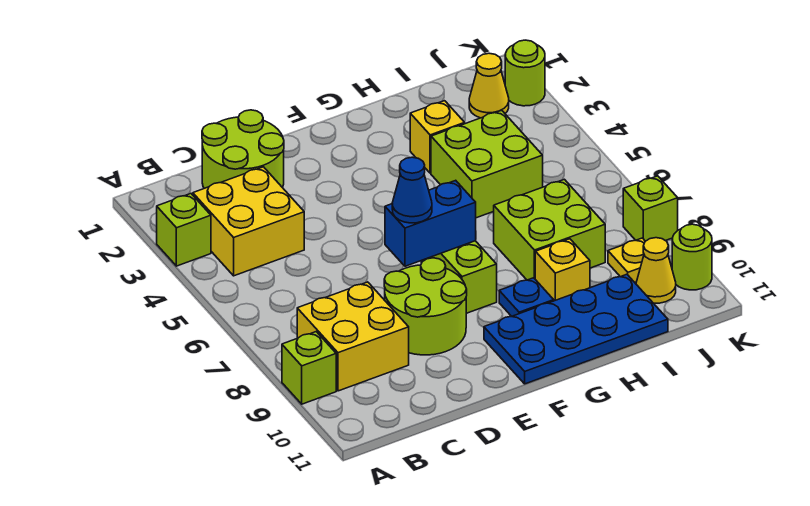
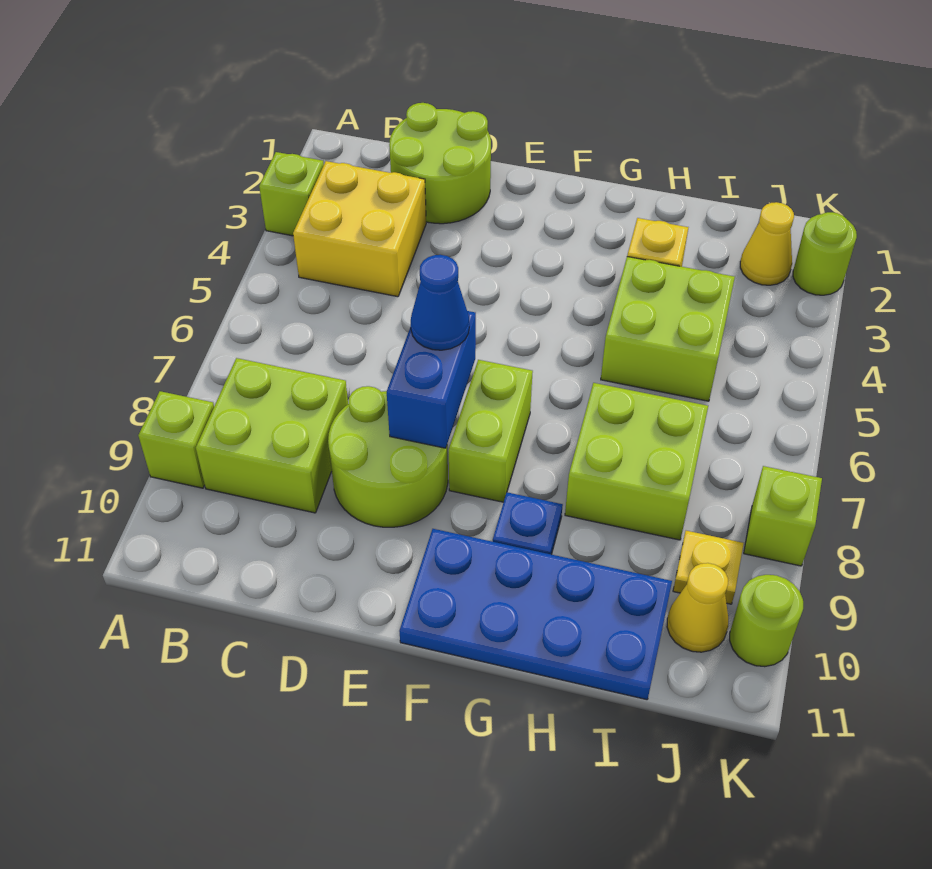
yellow 2x2 brick [297,282,409,391] -> lime 2x2 brick [196,358,348,513]
blue 1x2 brick [385,180,476,266] -> blue 1x2 brick turned to [387,311,476,448]
yellow 1x1 brick [535,239,590,301] -> none

